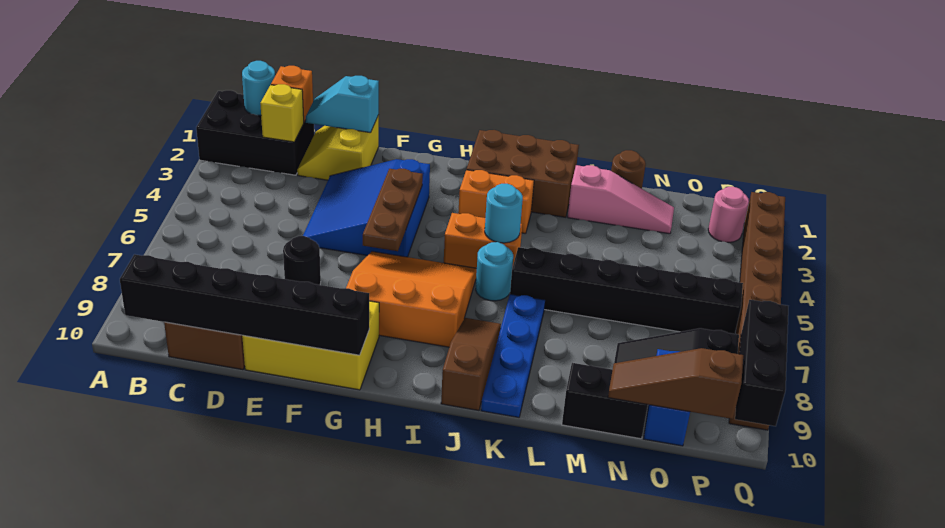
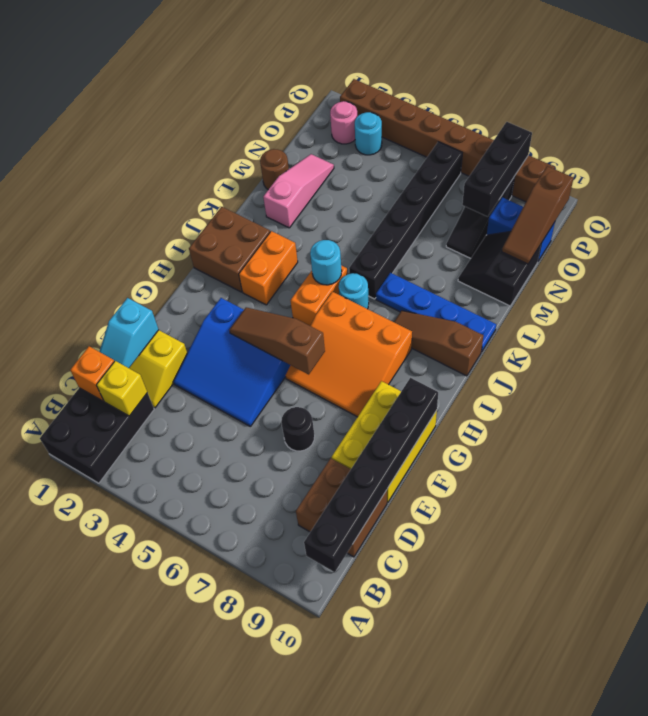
cyan 1x1 round brick [242,61,275,115] -> cyan 1x1 round brick moved to [355,112,382,155]
brown 1x3 plate [363,169,423,251] -> brown 1x3 slope [229,307,325,374]
orange 3x3 slope [346,251,477,347] -> orange 3x3 slope turned to [286,292,412,417]
brown 2x3 brick [467,130,579,217] -> brown 2x2 brick [189,207,270,292]
black 1x3 brick [735,300,788,426] -> black 1x3 brick turned to [462,122,532,217]

